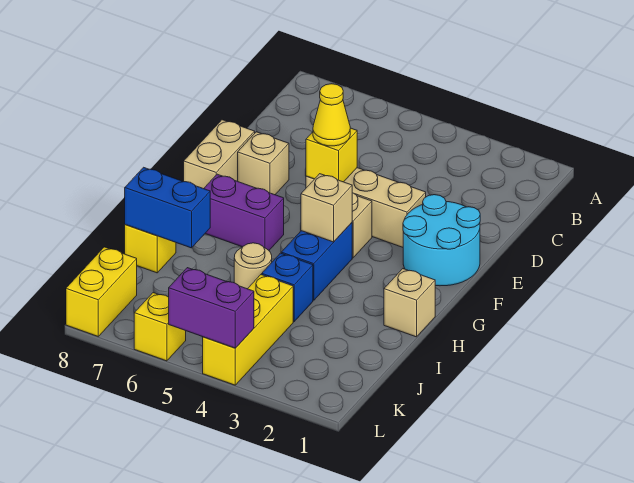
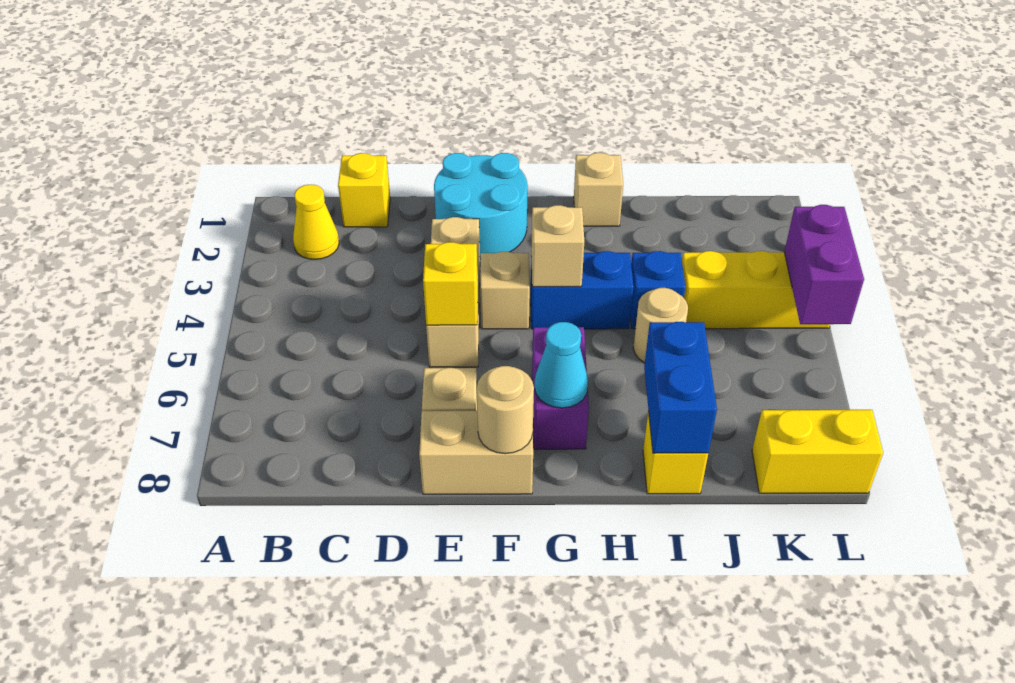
yellow 1x1 cone [313,84,350,146] -> yellow 1x1 cone moved to [293,185,339,260]
none -> tan 1x1 round brick [477,366,534,454]
none -> cyan 1x1 cone [535,322,588,408]
yellow 1x1 brick [134,293,186,361] -> yellow 1x1 brick moved to [338,153,390,227]

